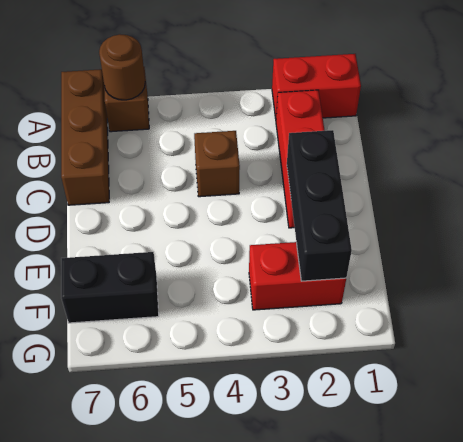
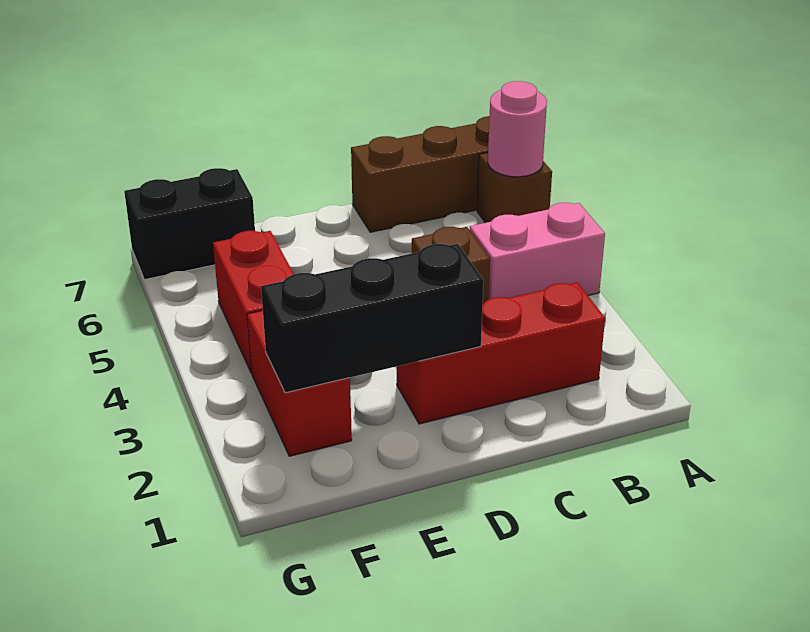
red 1x2 brick [272,54,361,119] -> red 1x2 brick moved to [213,231,294,373]
none -> pink 1x2 brick [470,203,605,299]
brown 1x1 round brick [99,34,145,100] -> pink 1x1 round brick [488,81,547,177]
black 1x2 brick [61,252,159,323] -> black 1x2 brick turned to [124,168,255,280]

